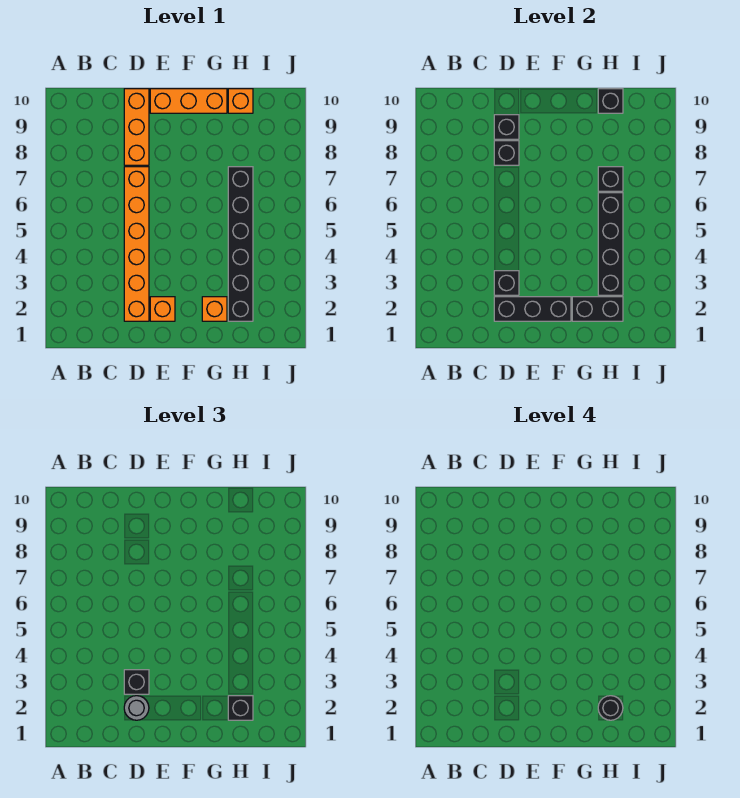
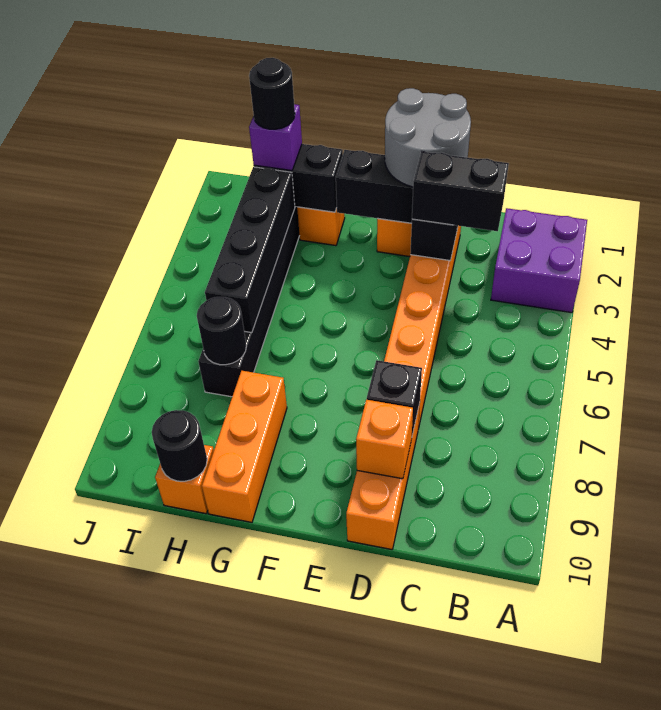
none -> purple 2x2 brick [491,208,587,313]
grey 1x1 round brick [124,696,149,720] -> grey 2x2 round brick [385,88,471,187]
black 1x1 brick [124,670,149,694] -> black 1x2 brick [412,151,509,231]
black 1x1 brick [494,115,519,139] -> orange 1x1 brick [356,400,413,479]
orange 1x3 brick [150,89,227,113] -> orange 1x3 brick turned to [202,371,287,522]
black 1x1 brick [228,696,253,720] -> purple 1x1 brick [249,104,302,170]
black 1x1 brick [598,167,623,191] -> black 1x1 round brick [197,297,246,365]
black 1x1 brick [598,89,623,113] -> black 1x1 round brick [152,410,207,481]

